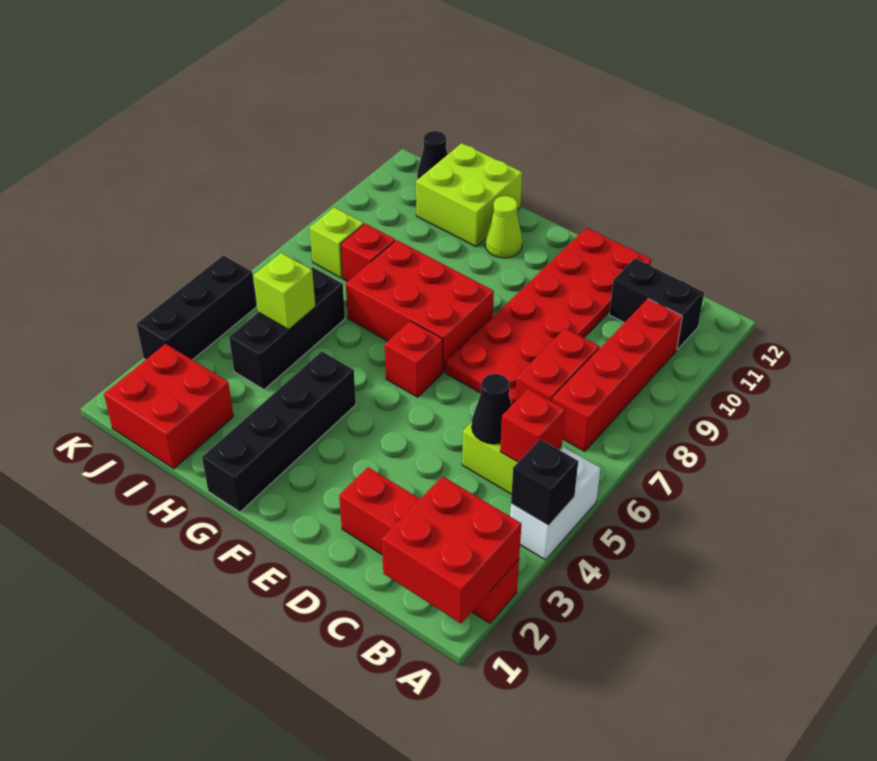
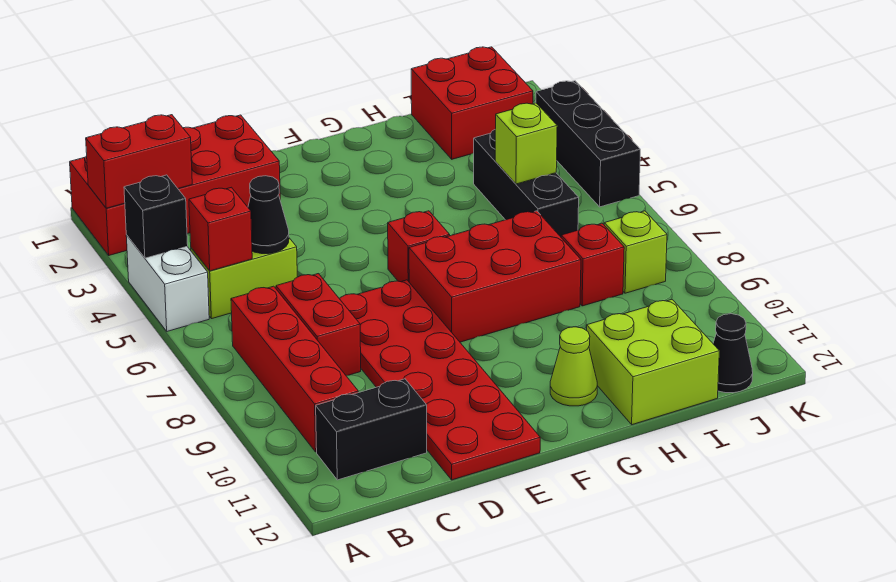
red 2x2 brick [382,476,521,623] -> red 1x2 brick [86,115,192,208]
red 1x4 brick [339,467,519,623] -> red 2x4 brick [70,115,280,255]
black 1x4 brick [202,351,356,512] -> none

